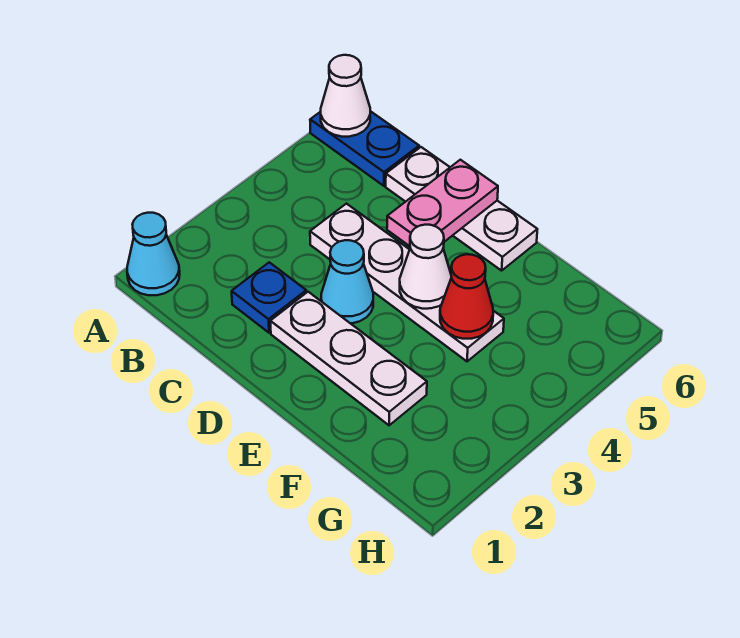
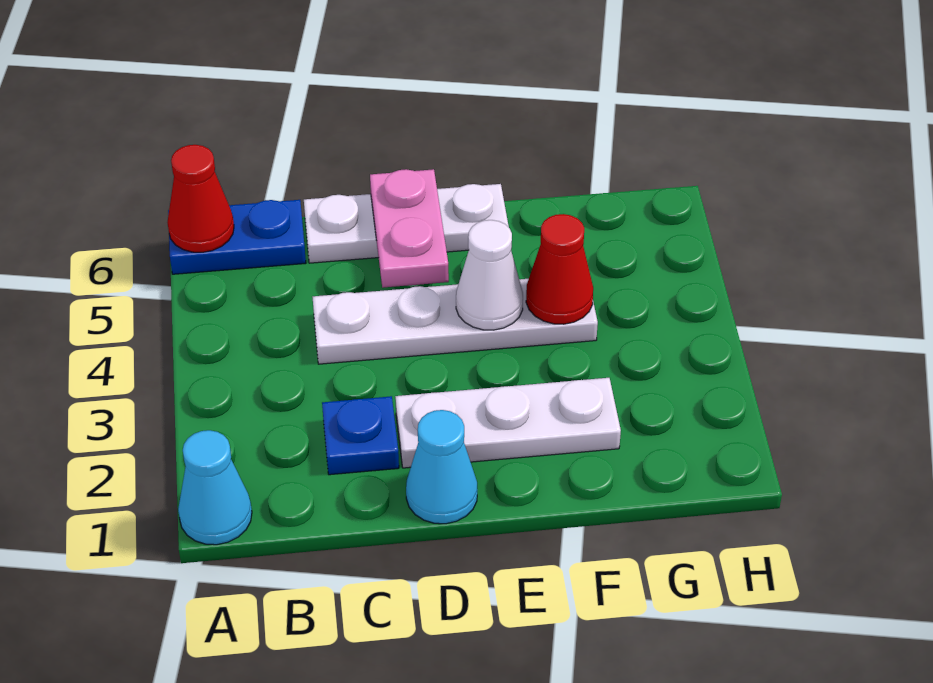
white 1x1 cone [321,55,370,137] -> red 1x1 cone [167,145,234,252]
cyan 1x1 cone [321,240,373,323] -> cyan 1x1 cone moved to [406,410,477,524]

